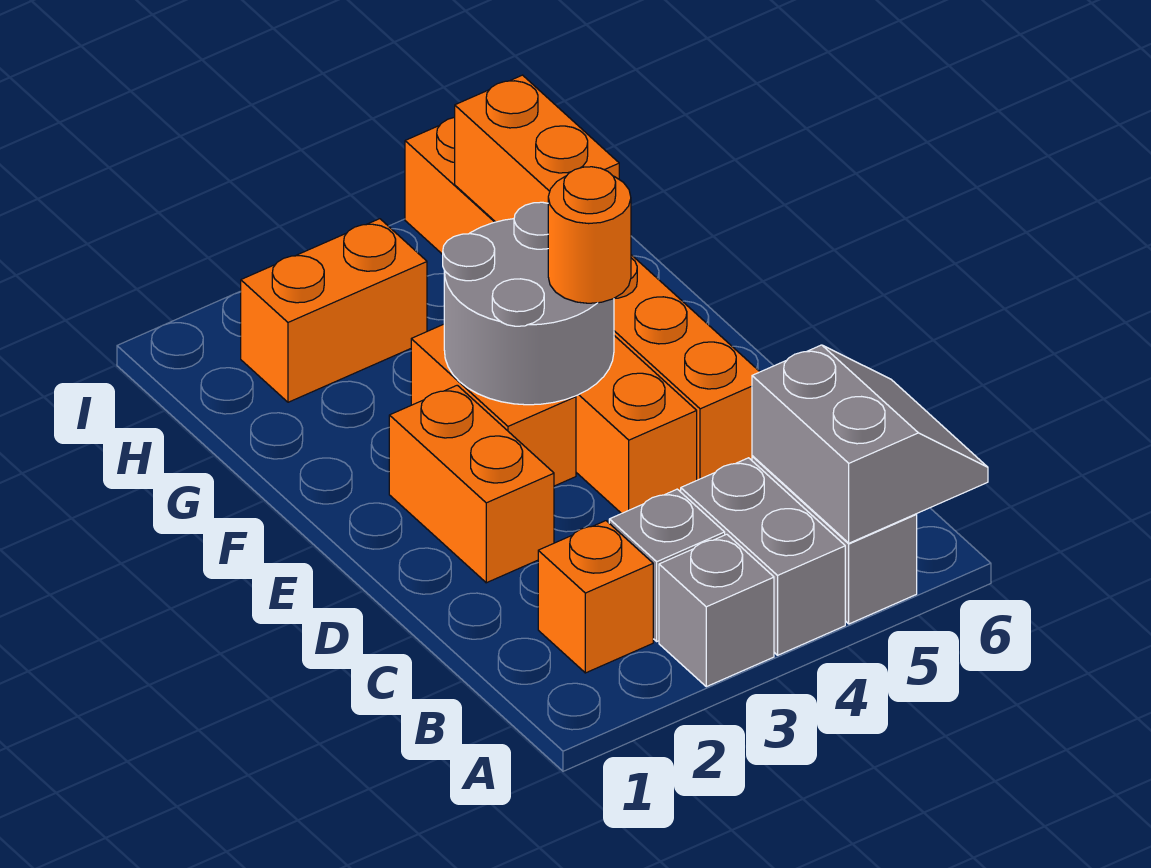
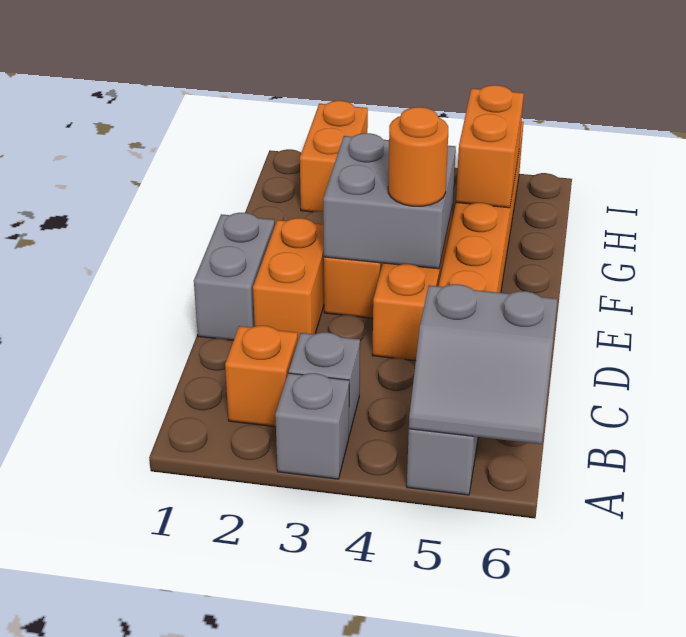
grey 1x2 brick [681,458,845,655] -> grey 1x2 brick moved to [194,213,275,340]
grey 2x2 slope [752,345,988,543] -> grey 2x2 slope turned to [409,284,558,444]
grey 2x2 round brick [443,202,614,405] -> grey 2x2 brick [323,133,456,269]
orange 1x2 brick [241,219,427,402] -> orange 1x2 brick turned to [300,101,368,212]

